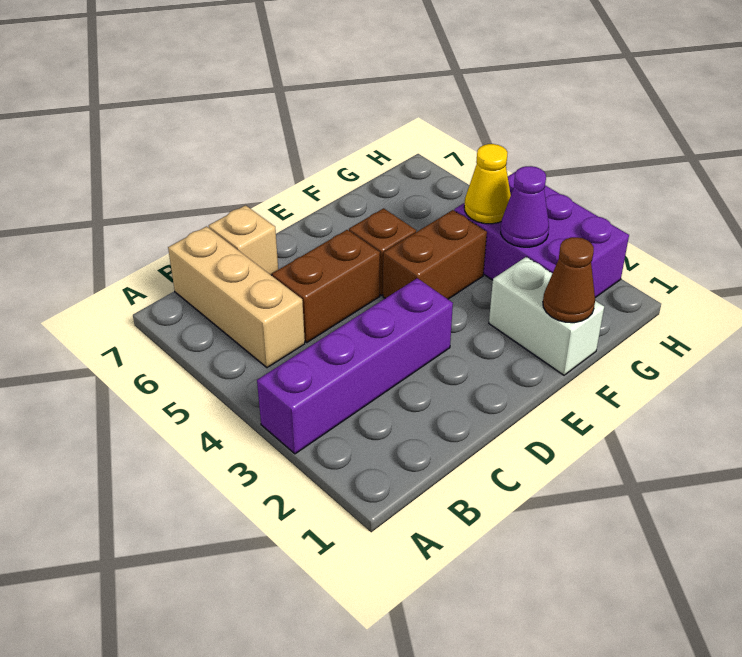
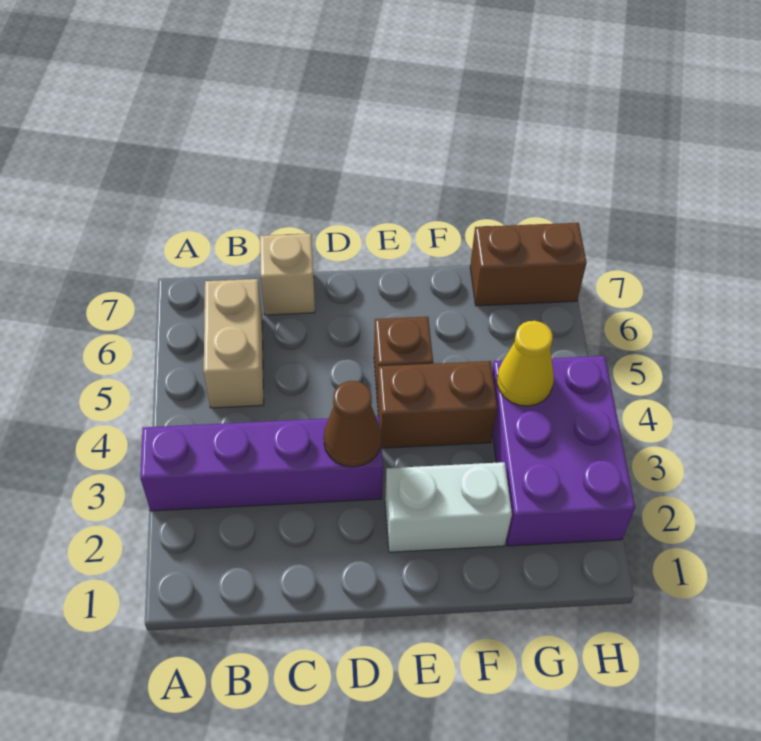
tan 1x3 brick [168,226,305,368] -> tan 1x2 brick [204,279,264,408]
brown 1x2 brick [272,230,380,342] -> brown 1x2 brick moved to [470,223,587,306]
white 1x2 brick [489,257,604,375] -> white 1x2 brick turned to [385,462,512,552]
brown 1x1 cone [543,237,595,323] -> brown 1x1 cone moved to [324,381,382,467]
purple 1x1 cone [501,166,549,247] -> none

